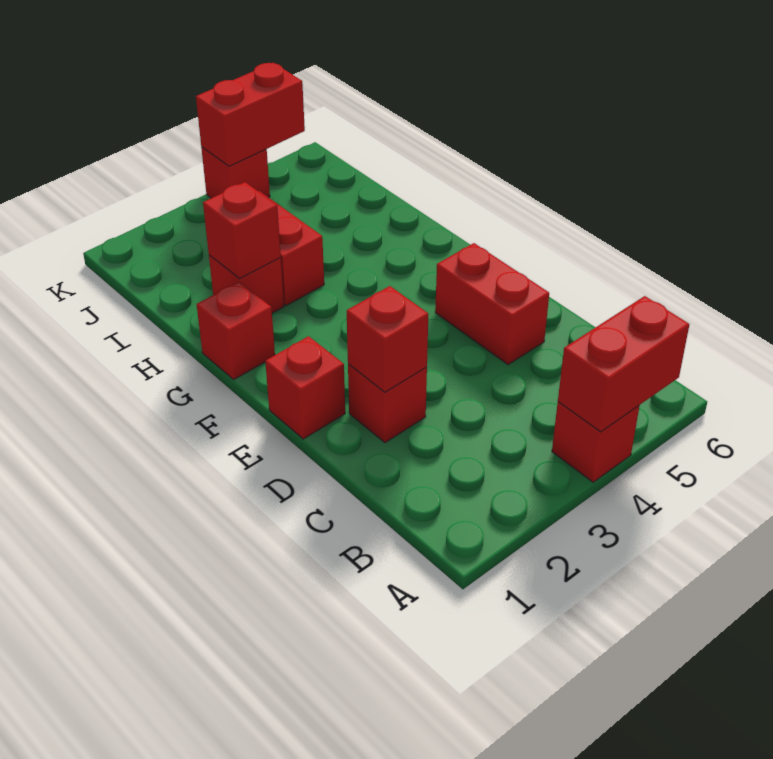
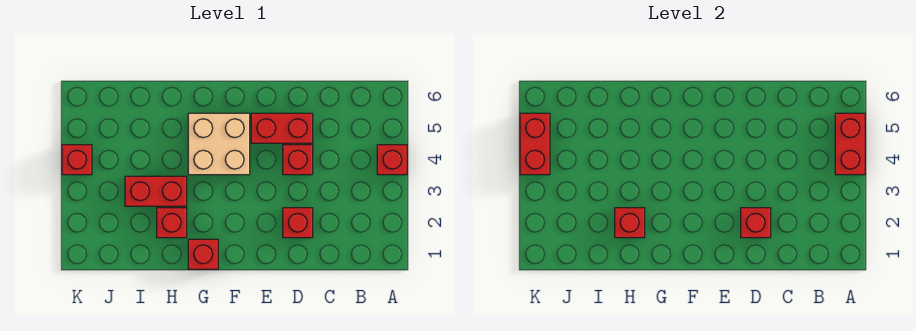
red 1x1 brick [265,336,345,439] -> red 1x1 brick moved to [283,145,313,175]
none -> tan 2x2 brick [188,113,250,175]

